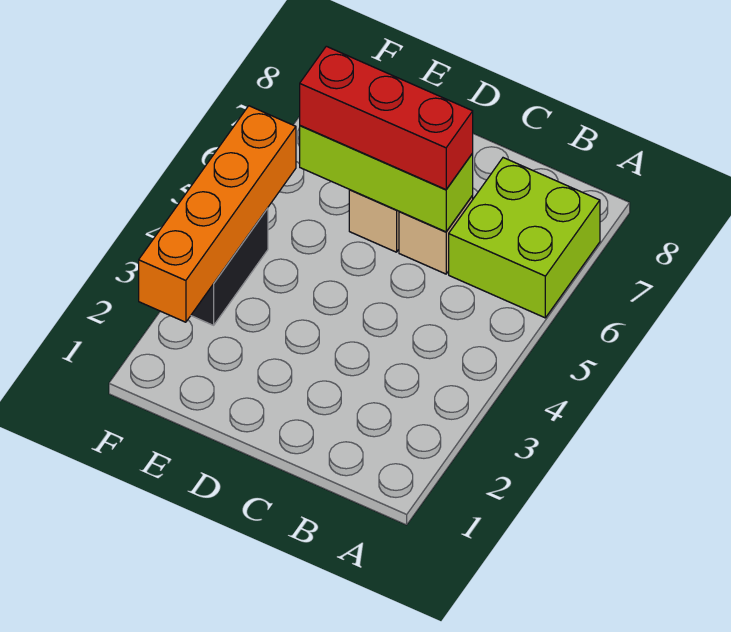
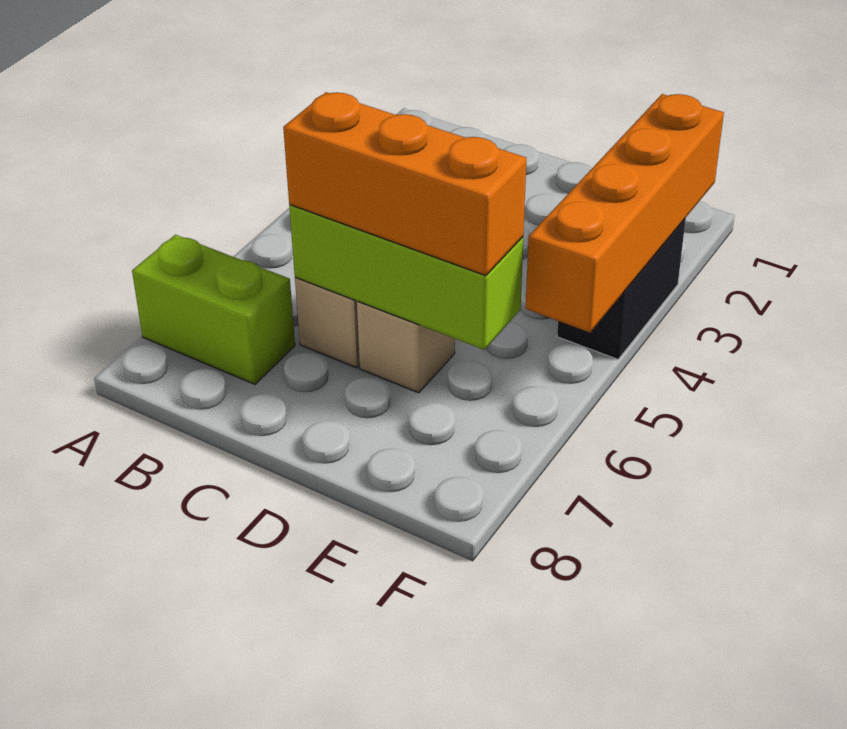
lime 2x2 brick [449,158,600,318] -> lime 1x2 brick [132,235,295,384]
red 1x3 brick [300,46,473,189] -> orange 1x3 brick [283,92,526,276]

